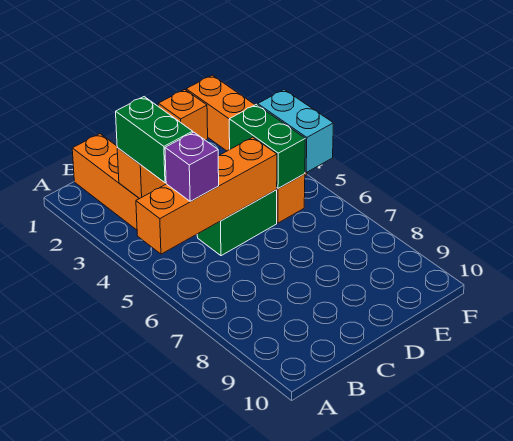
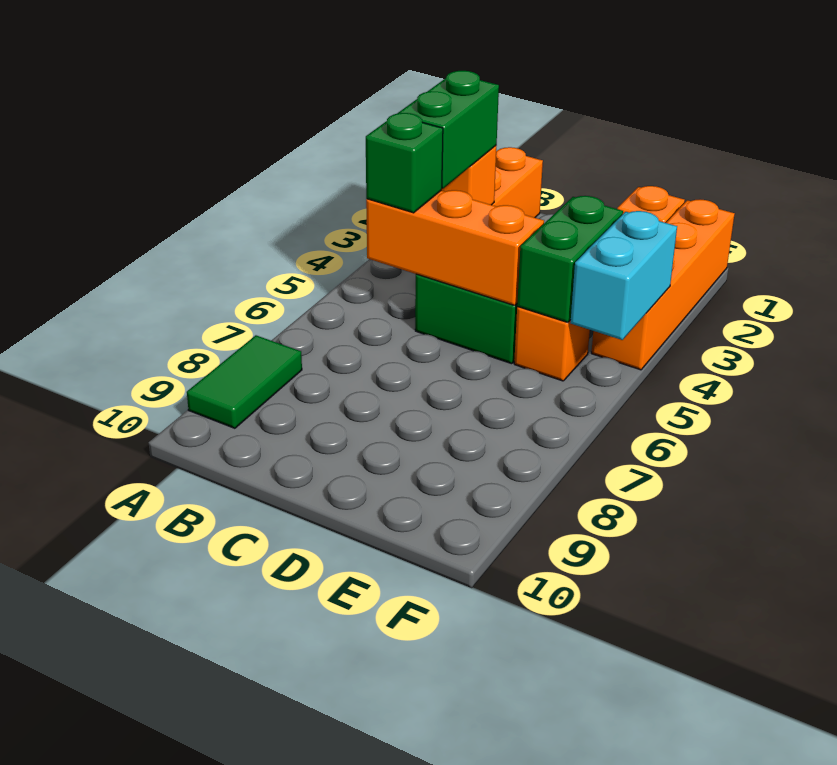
orange 1x4 brick [136,137,277,254] -> orange 1x3 brick [366,190,544,305]
none -> green 1x2 tile [187,335,302,428]
purple 1x1 brick [165,132,219,201] -> green 1x1 brick [366,113,443,213]

